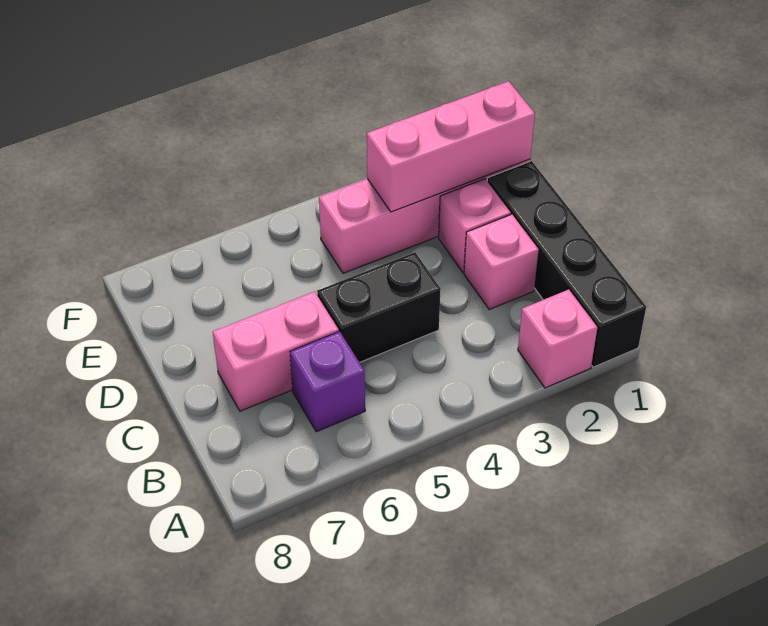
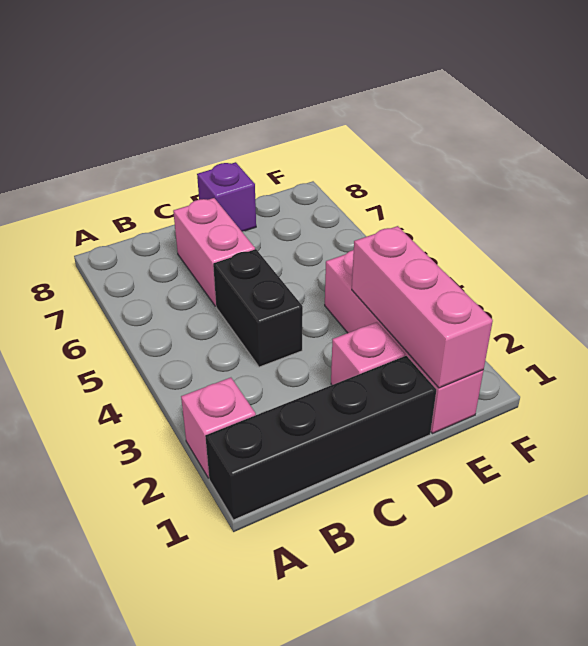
purple 1x1 brick [290,331,365,432] -> purple 1x1 brick moved to [197,162,256,231]
pink 1x1 brick [464,214,539,310] -> none

